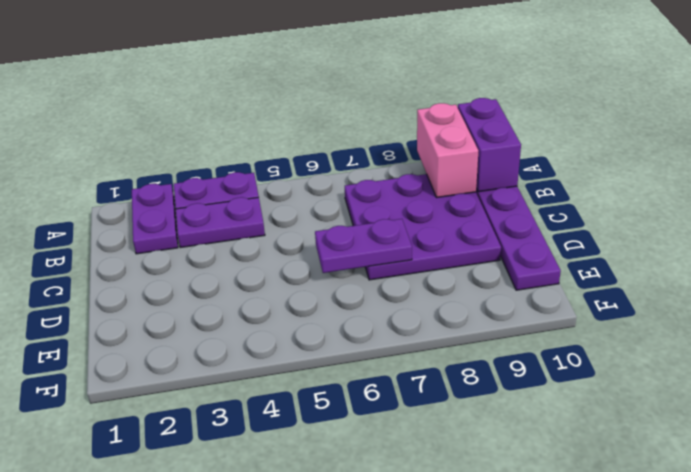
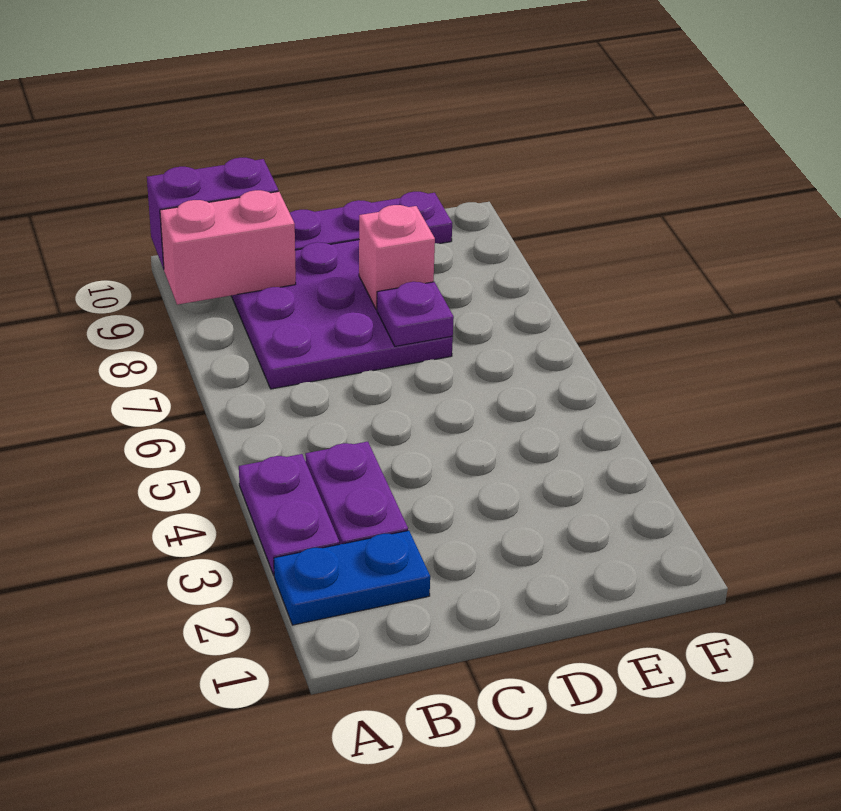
purple 1x2 plate [132,184,178,254] -> blue 1x2 plate [274,531,430,625]
purple 1x2 plate [315,219,412,273] -> purple 1x1 plate [377,282,454,346]
none -> pink 1x1 brick [359,205,435,309]

